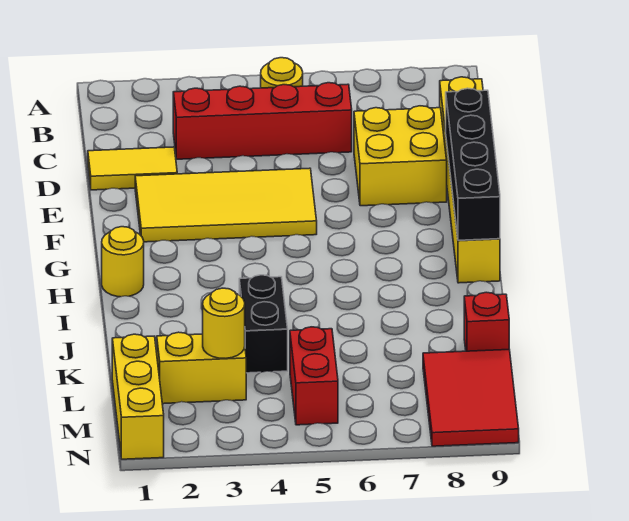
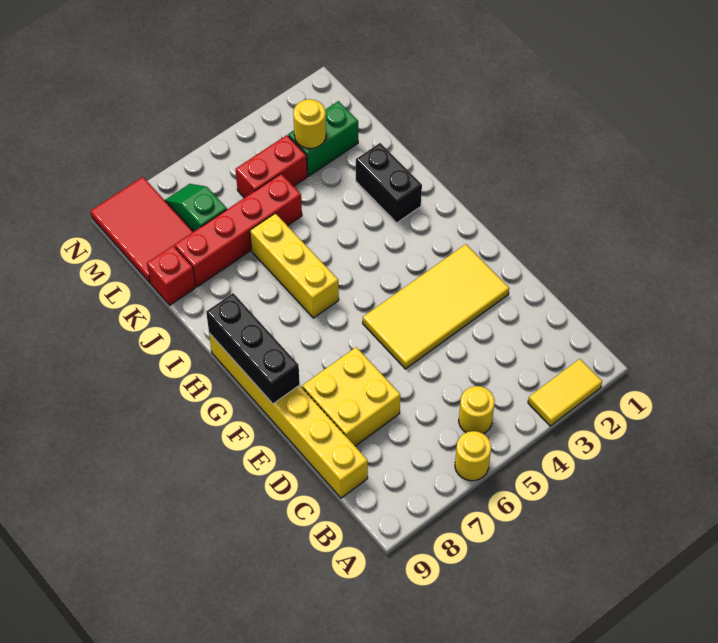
red 1x4 brick [173,83,352,159] -> red 1x4 brick moved to [175,174,302,287]
yellow 1x2 tile [88,147,177,190] -> yellow 1x2 tile moved to [528,359,602,426]
black 1x4 brick [446,88,500,240] -> black 1x3 brick [206,293,300,404]
yellow 1x1 round brick [102,227,144,297] -> yellow 1x1 round brick moved to [455,431,491,481]
black 1x2 brick [239,275,288,373] -> black 1x2 brick moved to [356,143,422,223]
yellow 1x3 brick [112,334,164,459] -> yellow 1x3 brick moved to [250,213,339,318]
yellow 1x2 brick [157,332,246,404] -> green 1x2 brick [288,101,358,176]
red 1x2 brick [290,327,338,425] -> red 1x2 brick turned to [236,135,307,198]
none -> green 1x2 slope [165,184,227,232]

